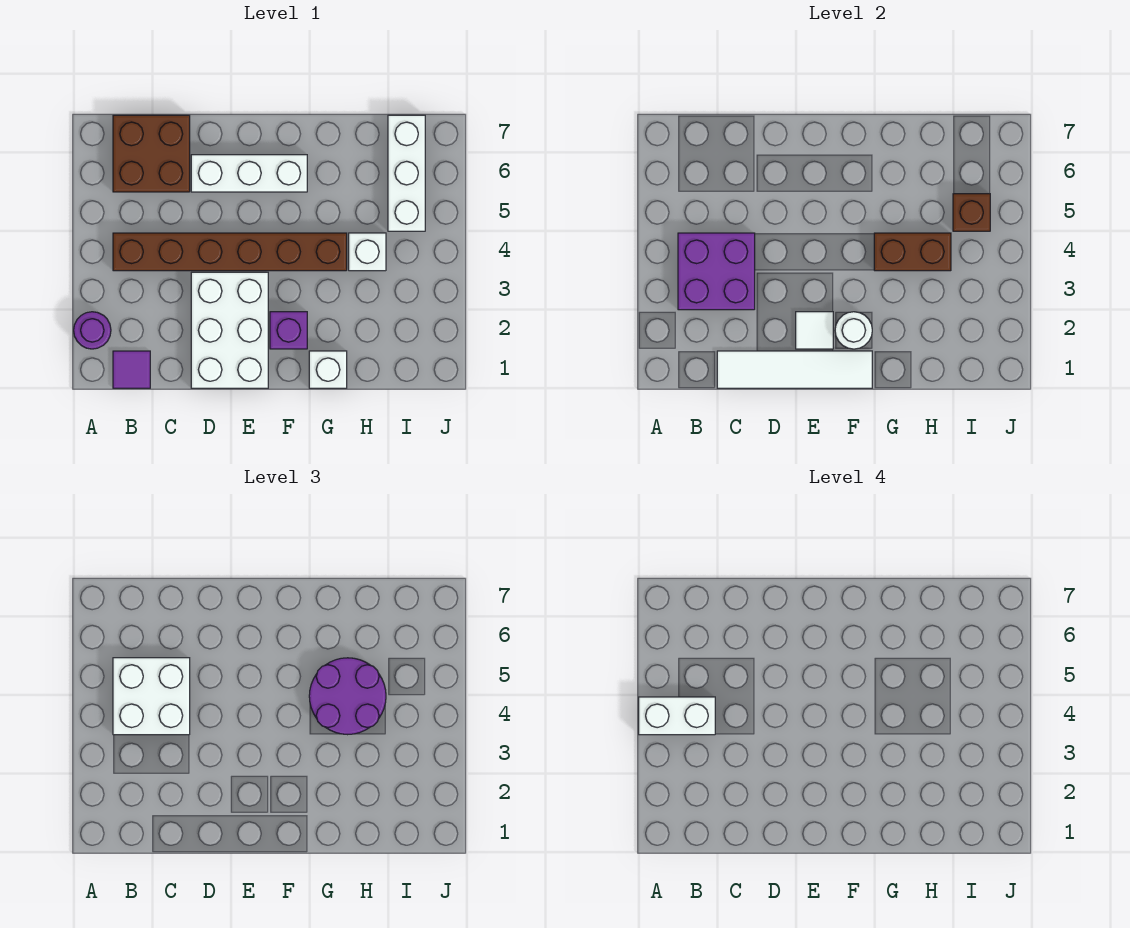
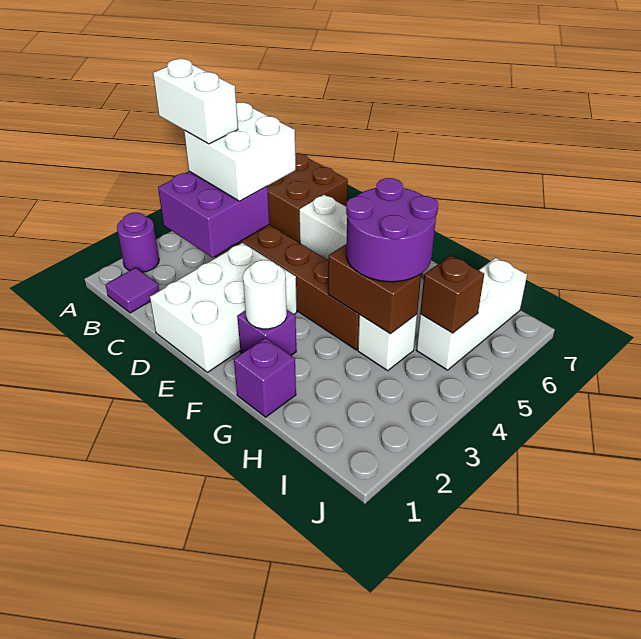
white 1x4 tile [717,351,872,388] -> none
white 1x1 tile [796,312,833,349] -> none
white 1x1 brick [309,351,347,388] -> purple 1x1 brick [234,338,296,417]

